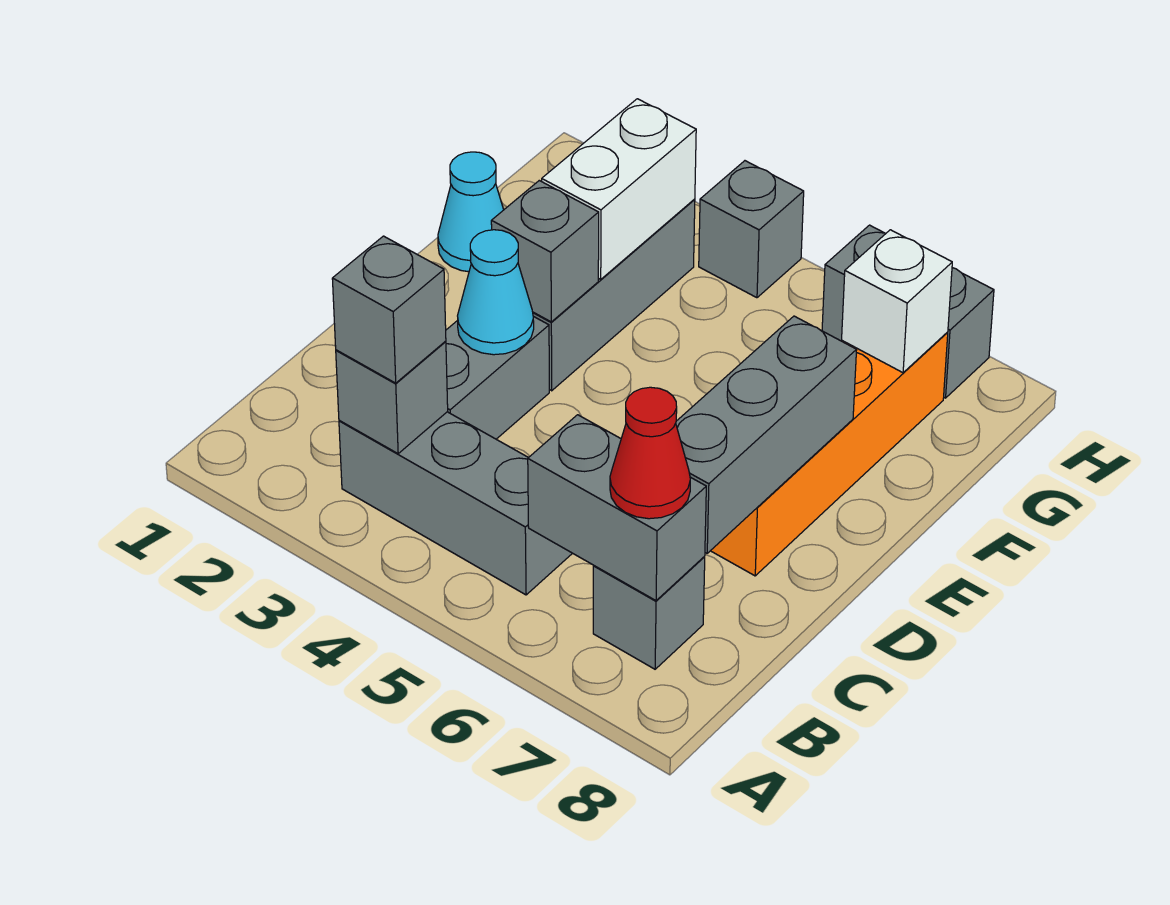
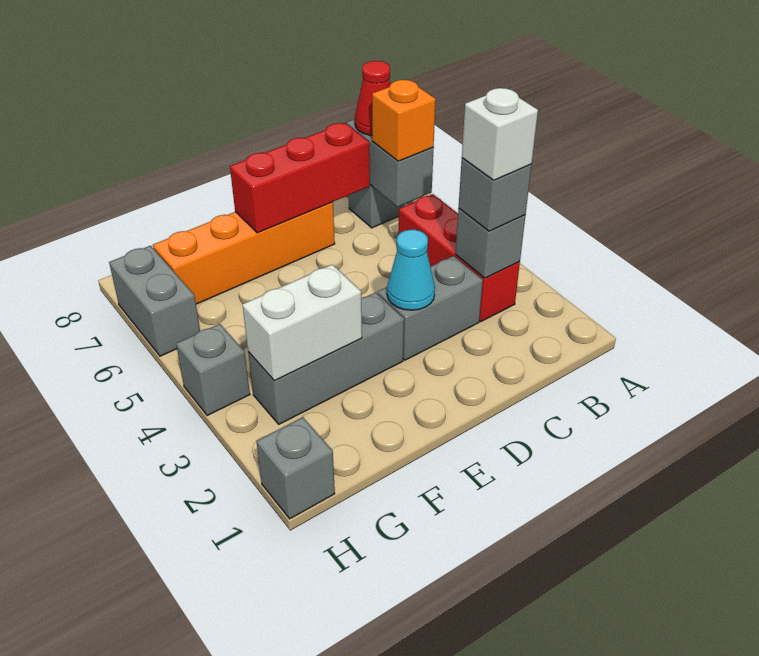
grey 1x3 brick [339,412,572,595] -> red 1x3 brick [398,194,520,322]
none -> orange 1x1 brick [372,80,436,161]
grey 1x3 brick [676,316,857,553] -> red 1x3 brick [230,123,370,233]
grey 1x1 brick [491,181,599,322] -> grey 1x1 brick moved to [256,417,335,519]
cyan 1x1 cone [438,152,504,272] -> none
white 1x1 brick [842,230,952,373] -> white 1x1 brick moved to [462,88,538,180]

